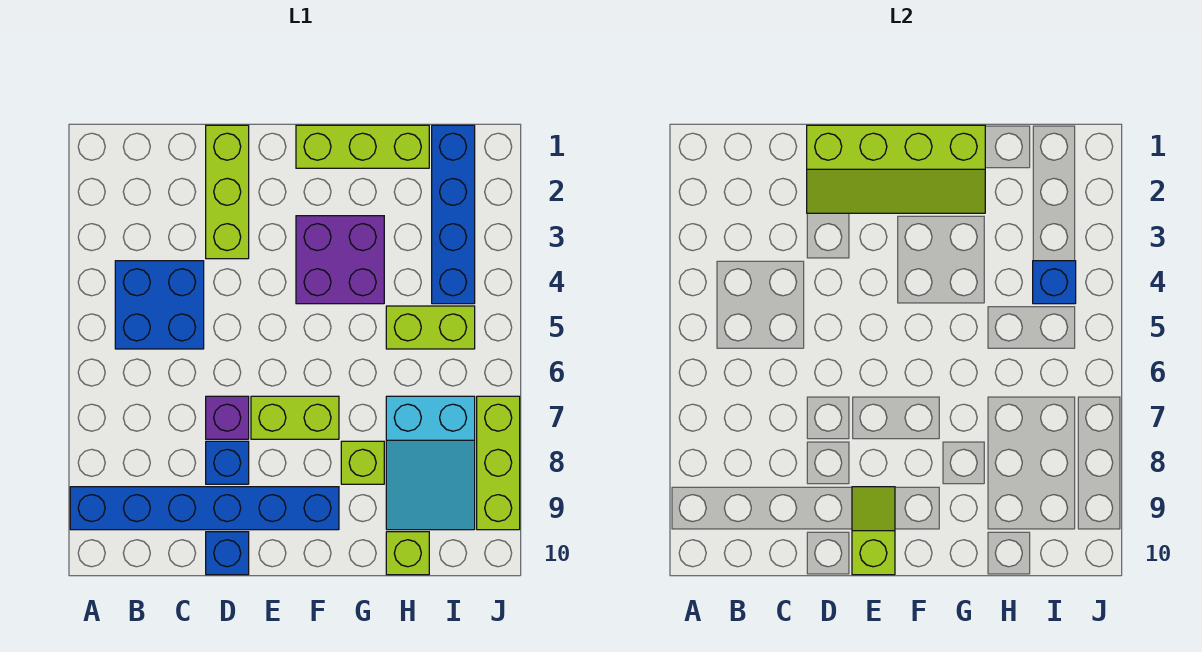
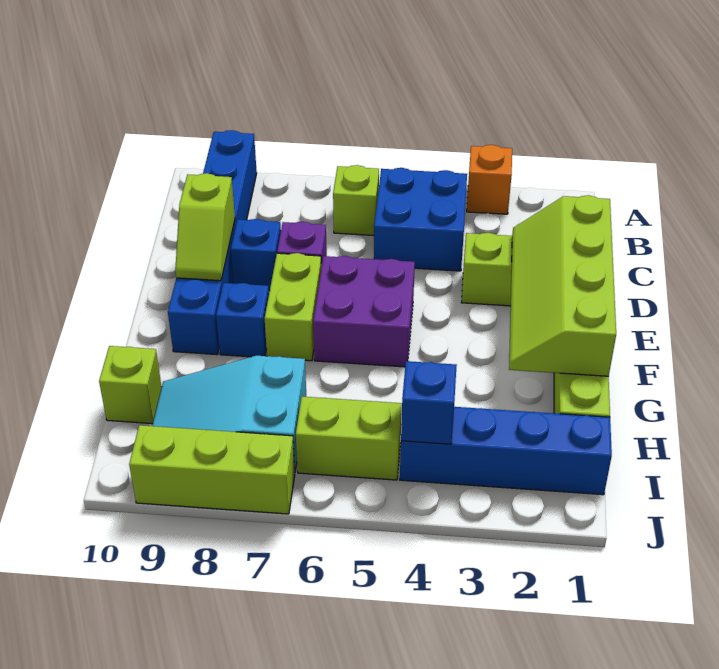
none -> orange 1x1 brick [467,145,512,214]
blue 1x1 brick [206,532,249,575] -> blue 1x1 brick moved to [216,283,269,357]
lime 1x2 slope [852,487,895,575] -> lime 1x2 slope turned to [175,173,235,281]
purple 2x2 brick [296,216,384,304] -> purple 2x2 brick moved to [313,256,415,367]
lime 1x1 brick [341,441,384,484] -> lime 1x1 brick moved to [333,165,379,236]
lime 1x2 brick [386,306,475,349] -> lime 1x2 brick turned to [296,397,402,480]

